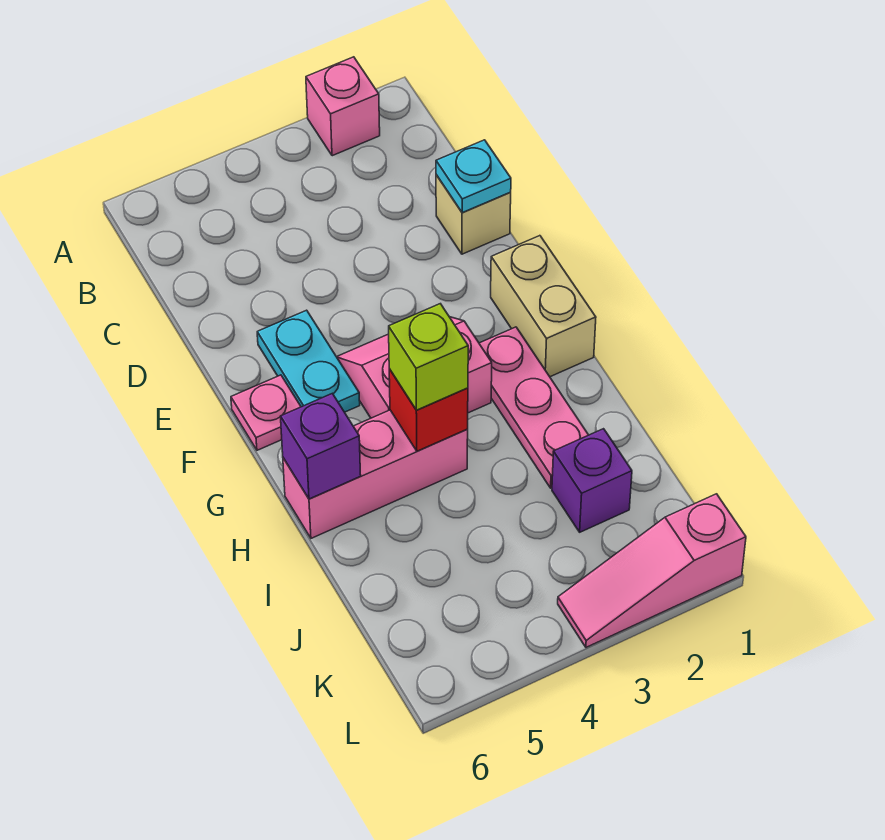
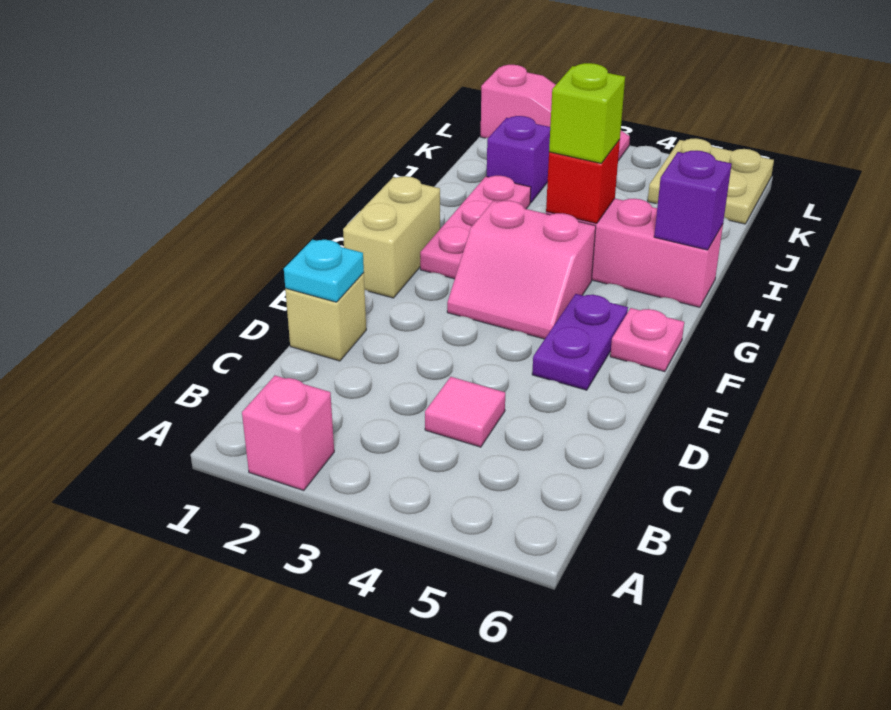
none -> pink 1x1 tile [425,377,505,447]
cyan 1x2 plate [257,310,360,412] -> purple 1x2 plate [532,294,628,390]
none -> tan 2x2 plate [648,138,774,224]

